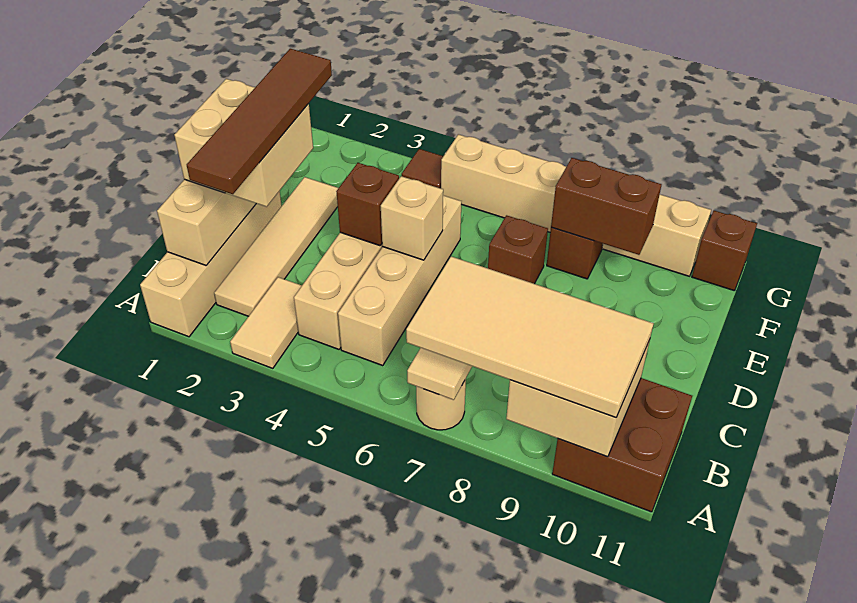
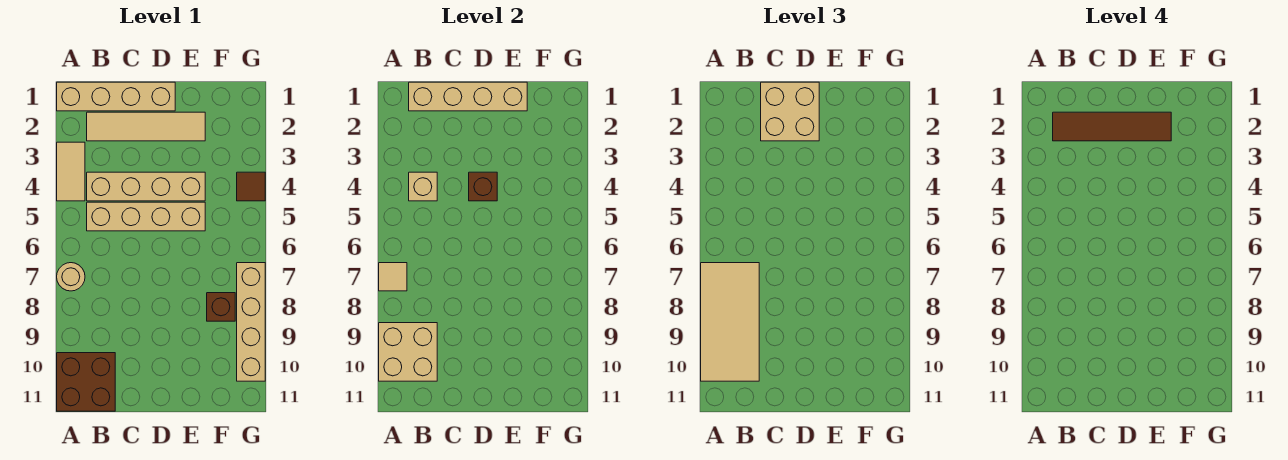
tan 1x2 tile [230,277,302,368] -> tan 1x2 tile turned to [57,142,85,201]
tan 1x1 brick [381,176,443,260] -> tan 1x1 brick moved to [409,172,437,201]
brown 1x1 brick [488,215,548,284] -> none
brown 1x2 brick [551,158,662,255] -> none
tan 1x6 brick [441,134,711,276] -> tan 1x4 brick [237,263,265,381]
brown 1x1 brick [692,211,757,291] -> none

